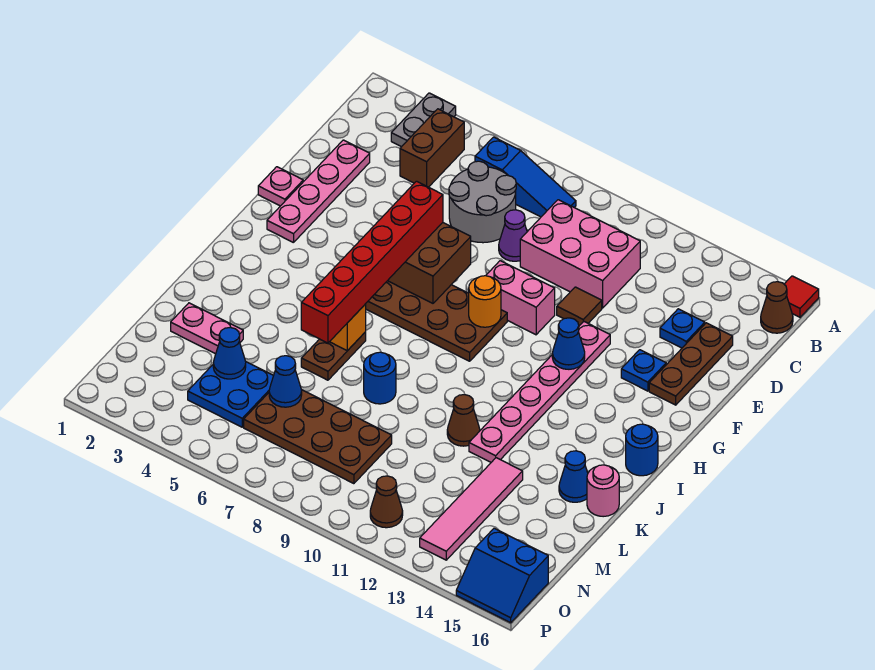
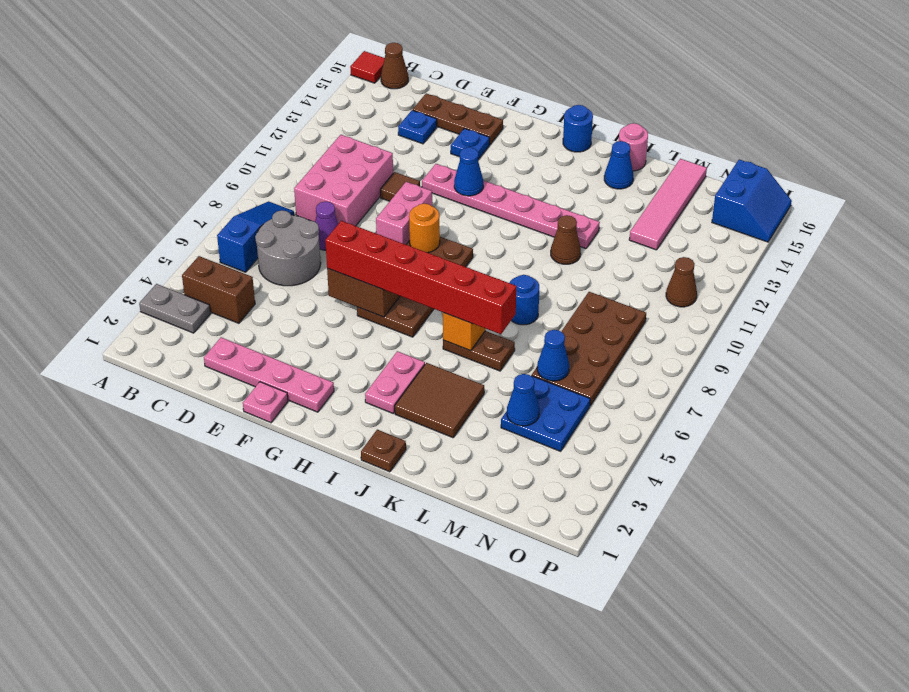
none -> brown 1x1 plate [361,430,406,472]
none -> brown 2x2 tile [395,363,484,438]
pink 1x2 plate [171,303,243,354] -> pink 1x2 plate moved to [365,351,425,414]
pink 1x4 tile [420,458,523,560] -> pink 1x4 tile turned to [629,159,707,250]

